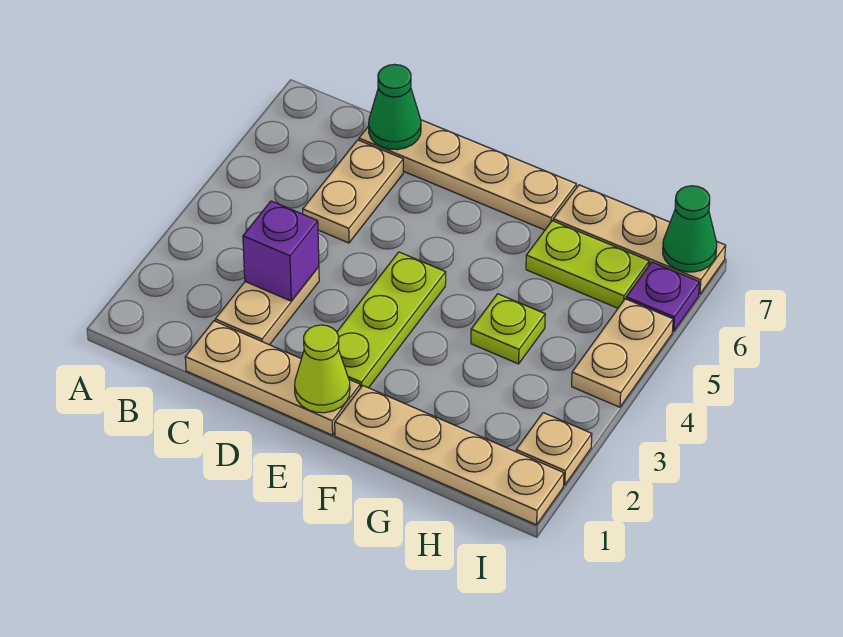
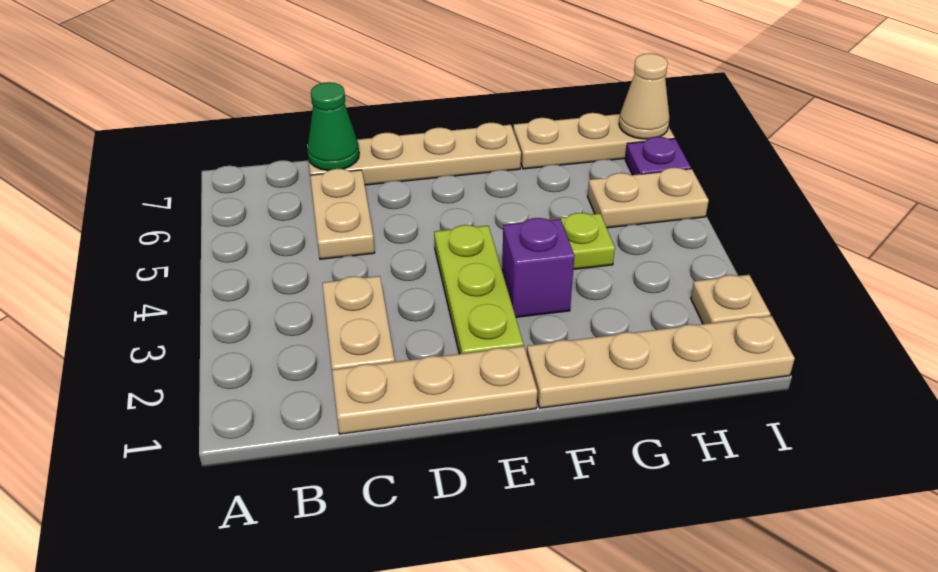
purple 1x1 brick [243,201,319,301] -> purple 1x1 brick moved to [502,218,574,317]
lime 1x1 cone [295,325,350,413] -> none
lime 1x2 plate [526,221,649,308] -> none
tan 1x2 plate [572,299,673,407] -> tan 1x2 plate turned to [588,168,709,228]
green 1x1 cone [663,186,717,272] -> tan 1x1 cone [619,53,670,139]

